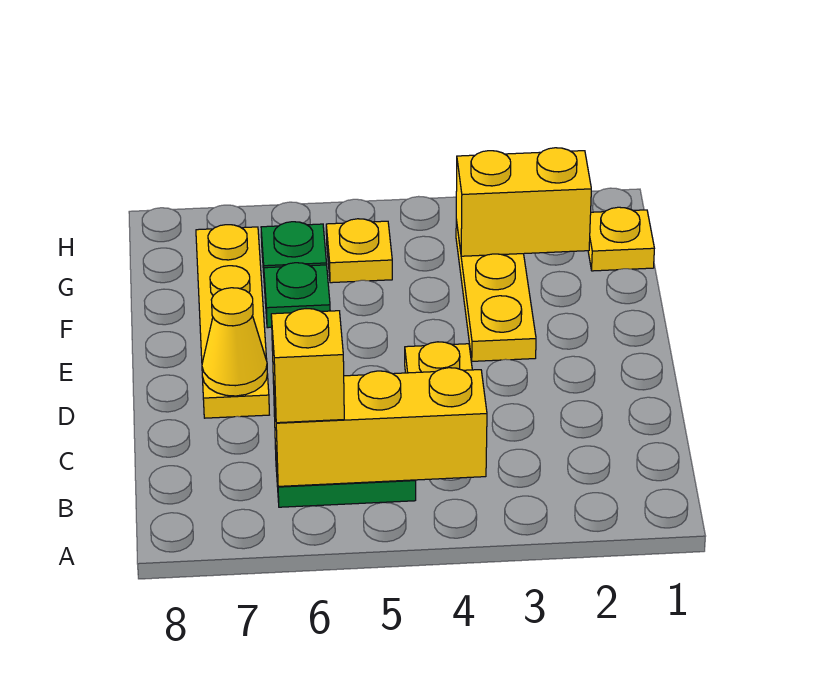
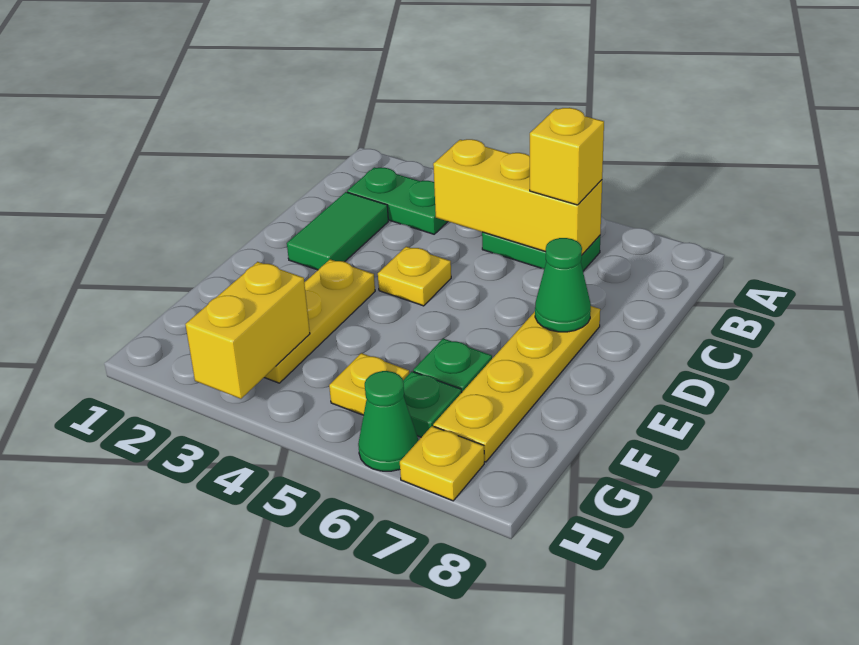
none -> green 1x2 plate [347,167,448,234]
none -> green 1x2 tile [287,192,388,270]
yellow 1x1 cone [202,288,267,396] -> green 1x1 cone [535,238,591,332]
yellow 1x1 plate [588,207,654,271] -> yellow 1x1 plate moved to [400,426,484,501]
yellow 1x2 brick [456,148,591,256] -> yellow 1x2 brick turned to [185,262,310,399]
none -> green 1x1 cone [358,371,418,471]

